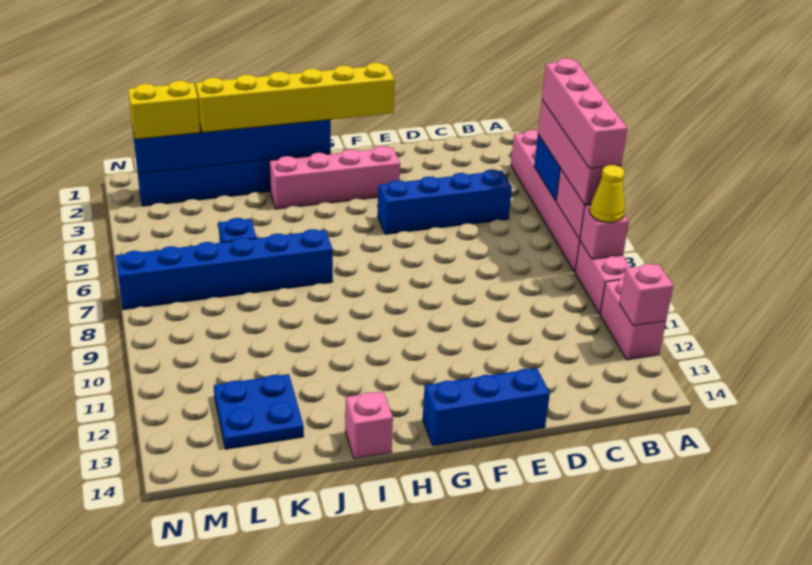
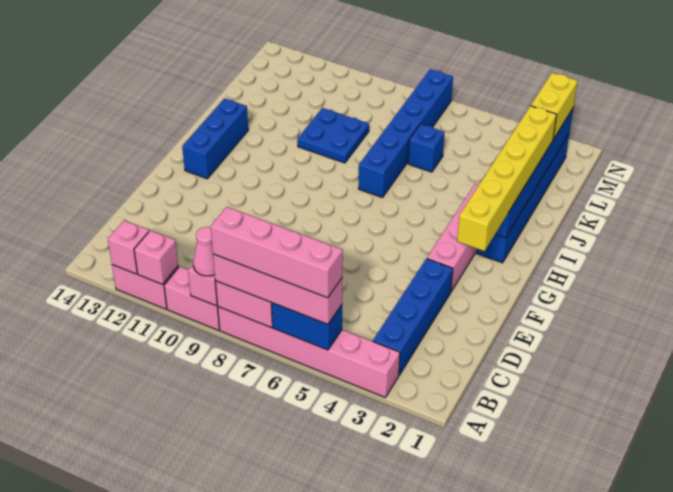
yellow 1x1 cone [590,165,625,223] -> pink 1x1 cone [193,227,215,276]
blue 1x4 brick [378,169,512,234] -> blue 1x4 brick moved to [373,259,453,375]
blue 1x3 brick [423,368,550,446] -> blue 1x3 brick moved to [182,98,248,179]
pink 1x1 brick [345,391,393,459] -> pink 1x1 brick moved to [134,230,178,284]
blue 2x2 plate [214,374,304,449] -> blue 2x2 plate moved to [297,108,369,163]

